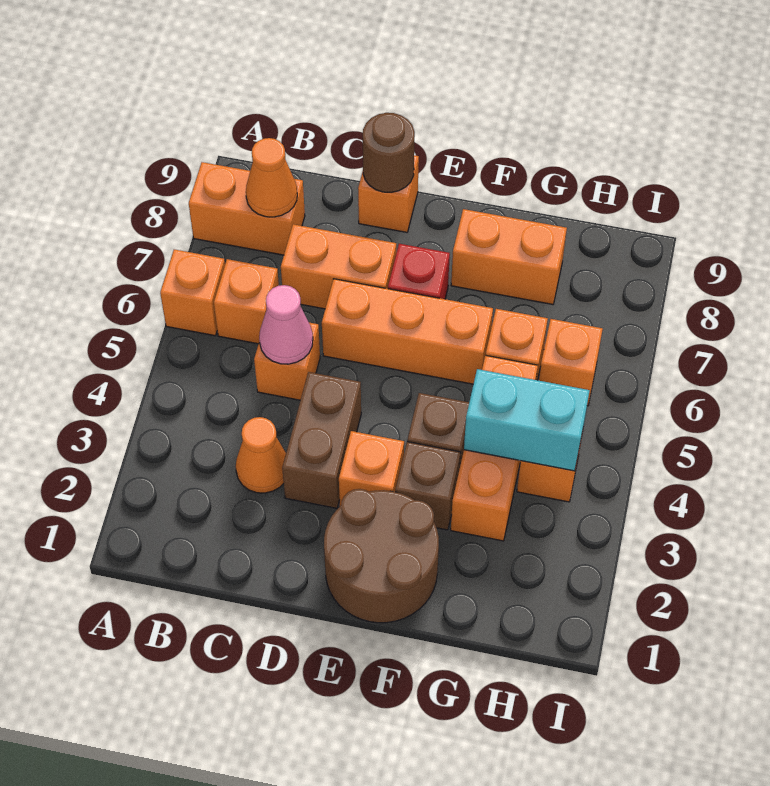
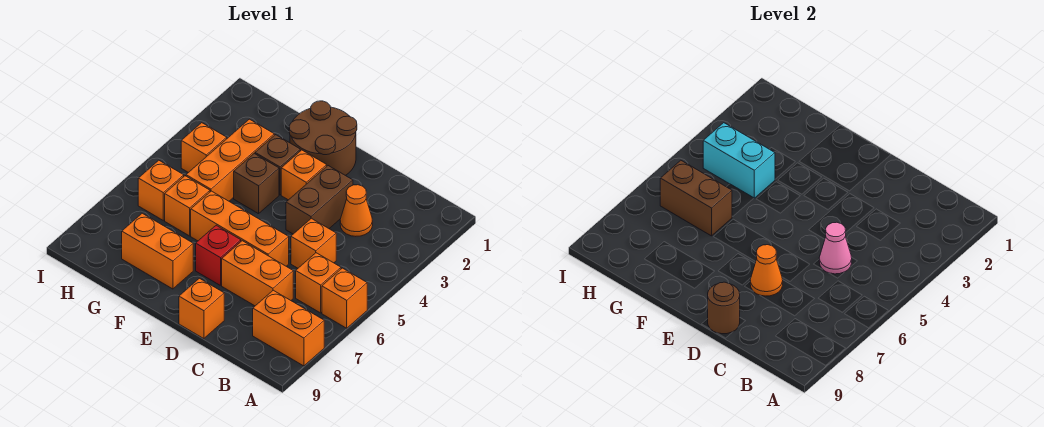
orange 1x1 cone [246,138,297,217] -> orange 1x1 cone moved to [750,245,783,296]
none -> brown 1x2 brick [660,160,732,236]

